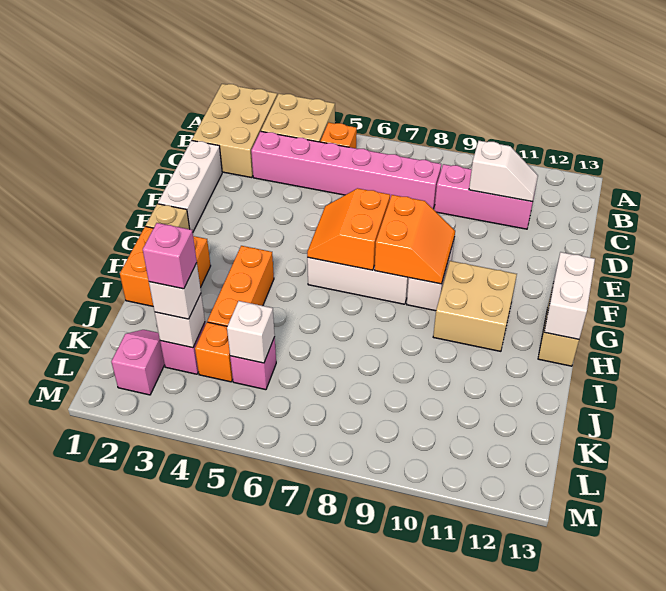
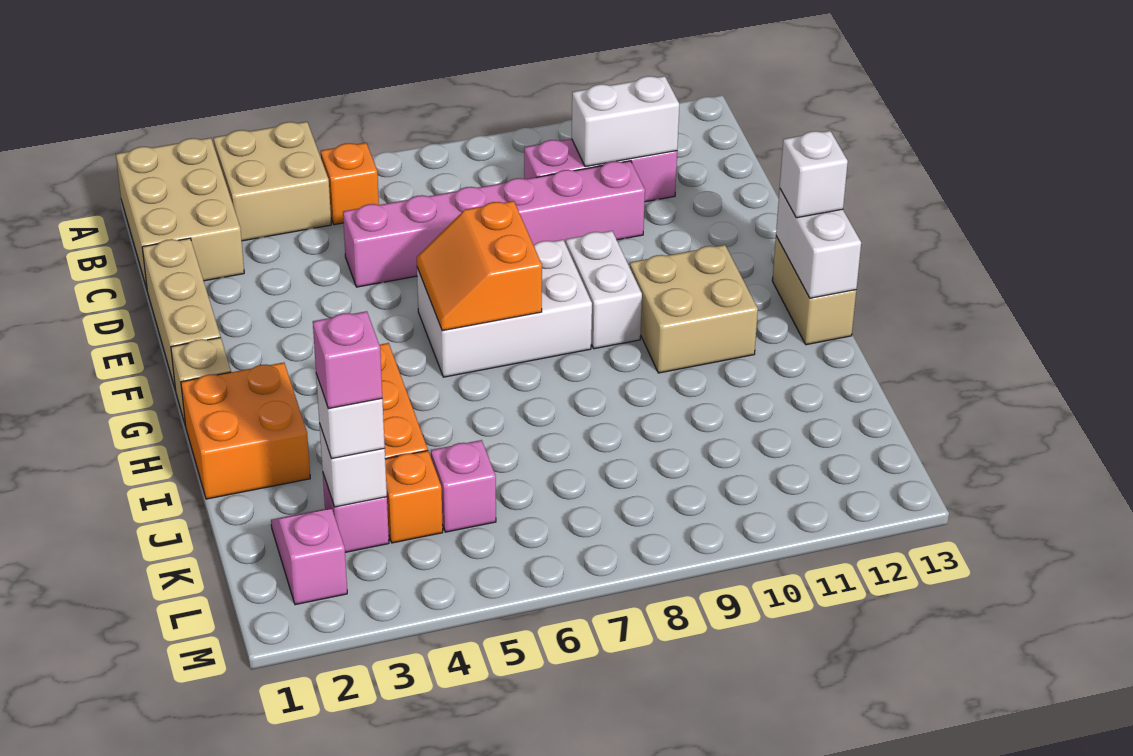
pink 1x6 brick [251,131,441,209] -> pink 1x6 brick moved to [343,161,645,287]
white 1x2 slope [469,141,538,201] -> white 1x2 brick [572,76,679,167]
white 1x3 brick [158,140,222,231] -> tan 1x3 brick [142,238,220,391]
orange 2x2 slope [375,195,455,284] -> none
white 1x1 brick [227,301,275,363] -> white 1x1 brick moved to [780,131,848,218]

